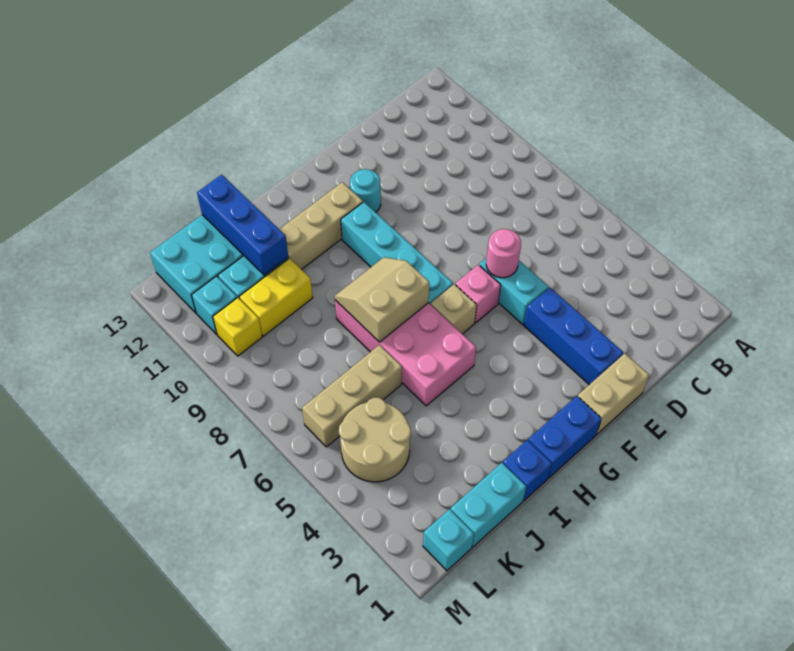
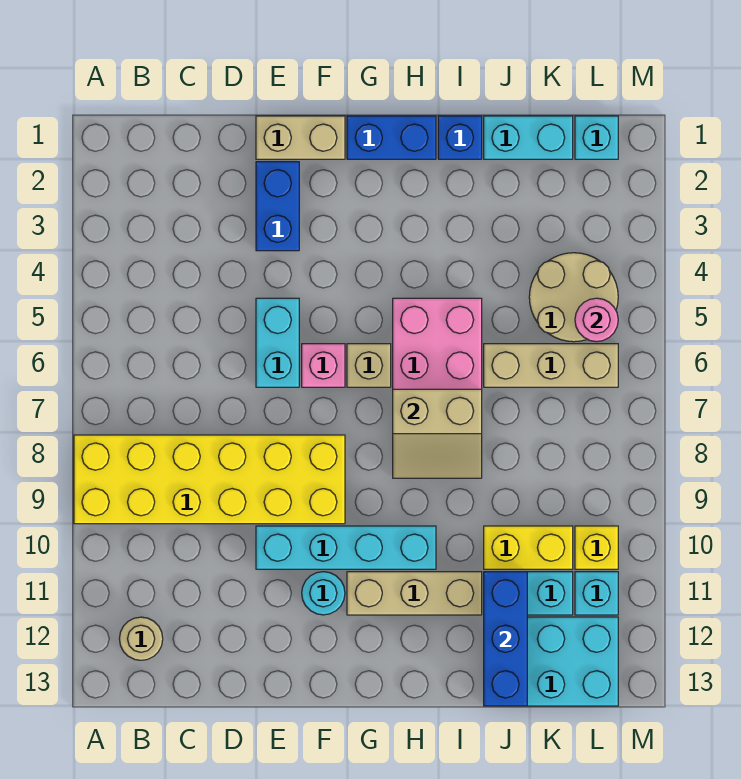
none -> yellow 2x6 brick [74,435,345,524]
none -> tan 1x1 round brick [119,617,163,660]
blue 1x3 brick [524,287,623,385] -> blue 1x2 brick [256,162,299,251]
pink 1x1 round brick [486,229,521,278] -> pink 1x1 round brick moved to [575,298,618,342]
cyan 1x4 brick [341,202,453,305] -> cyan 1x4 brick turned to [256,526,436,569]

